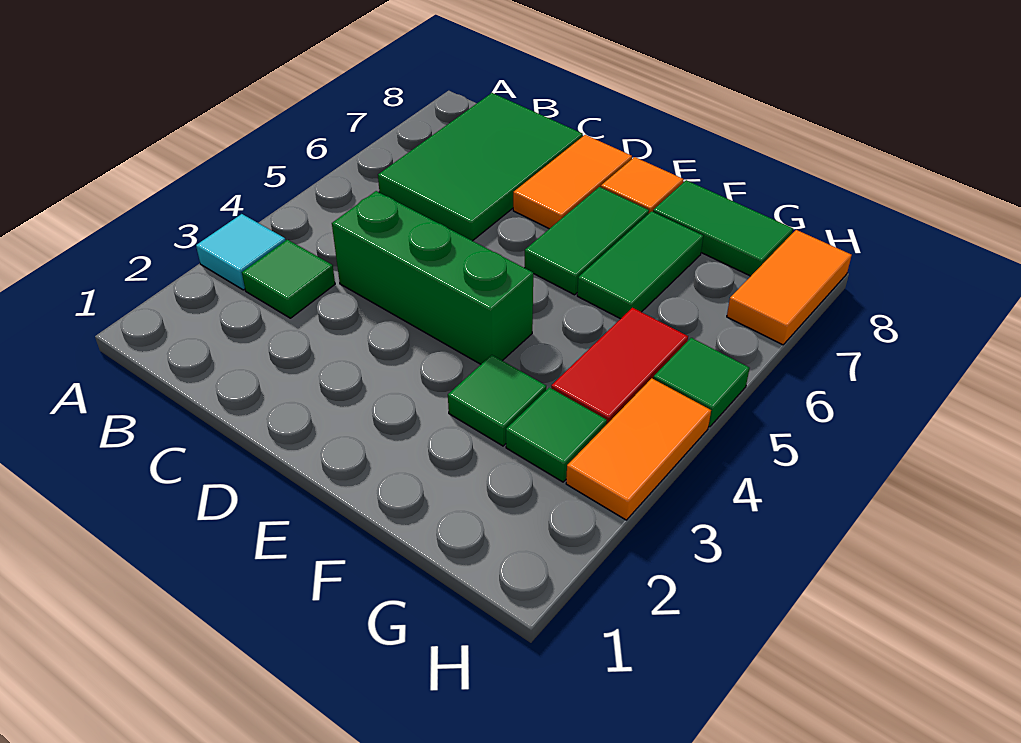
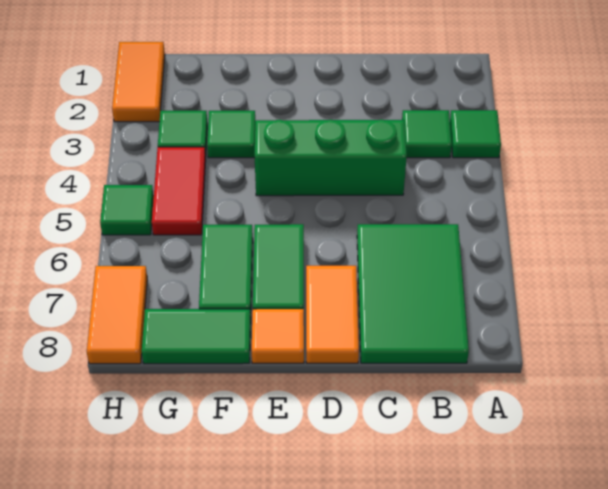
cyan 1x1 tile [196,214,286,290] -> green 1x1 tile [450,110,501,158]
orange 1x2 tile [566,378,711,520] -> orange 1x2 tile moved to [112,42,165,122]

